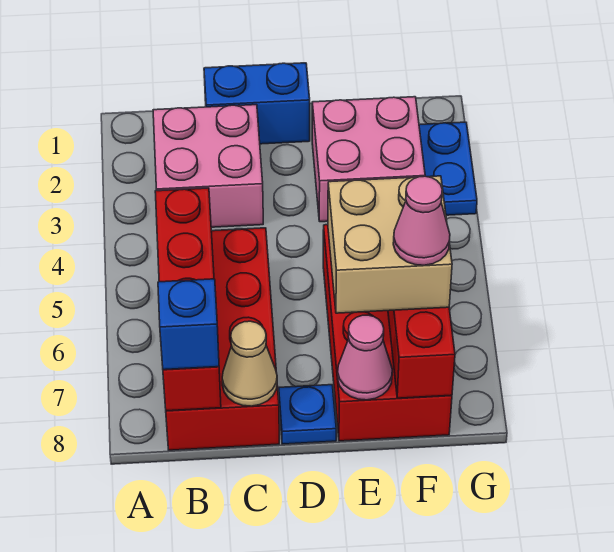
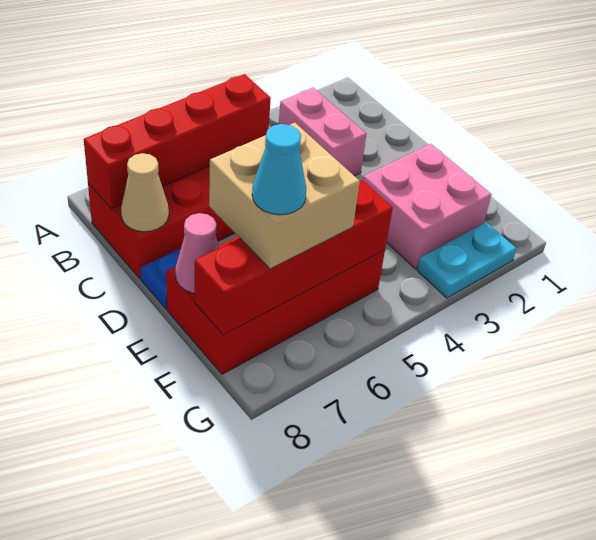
pink 2x2 brick [153,105,263,227] -> pink 1x2 brick [279,88,366,176]
blue 1x1 brick [158,279,219,370] -> none
blue 1x2 brick [204,63,310,144] -> none
pink 1x1 cone [393,176,450,265] -> cyan 1x1 cone [252,124,306,215]
blue 1x2 plate [419,122,477,215] -> cyan 1x2 plate [417,222,517,298]

